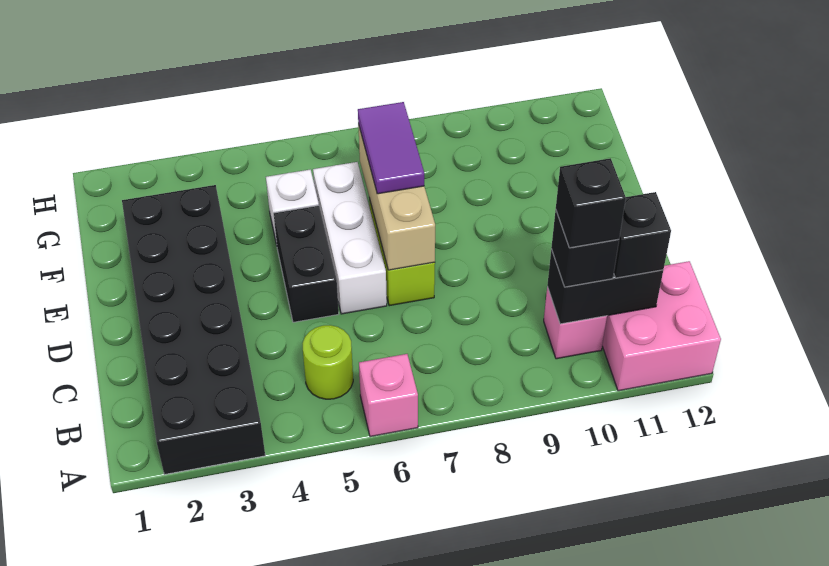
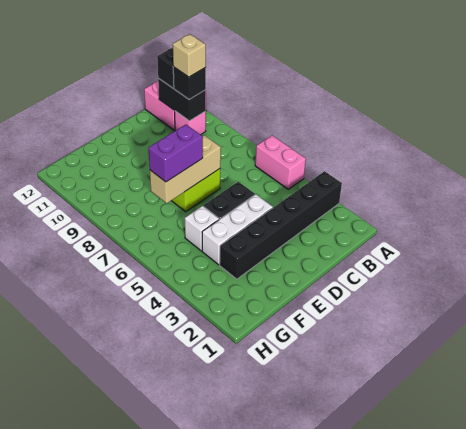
black 2x6 brick [122,185,265,475] -> black 1x6 brick [220,171,342,279]
pink 1x1 brick [359,354,418,437] -> pink 1x2 brick [255,136,306,189]
lime 1x1 round brick [302,325,353,399] -> none
black 1x1 brick [556,158,626,248] -> tan 1x1 brick [173,34,206,77]
white 1x3 brick [313,162,387,314] -> white 1x3 brick moved to [202,194,273,265]
purple 1x2 tile [358,102,424,194] -> purple 1x2 brick [149,124,203,182]

